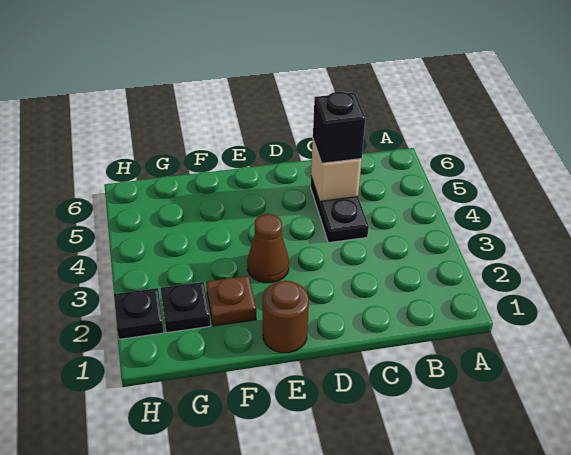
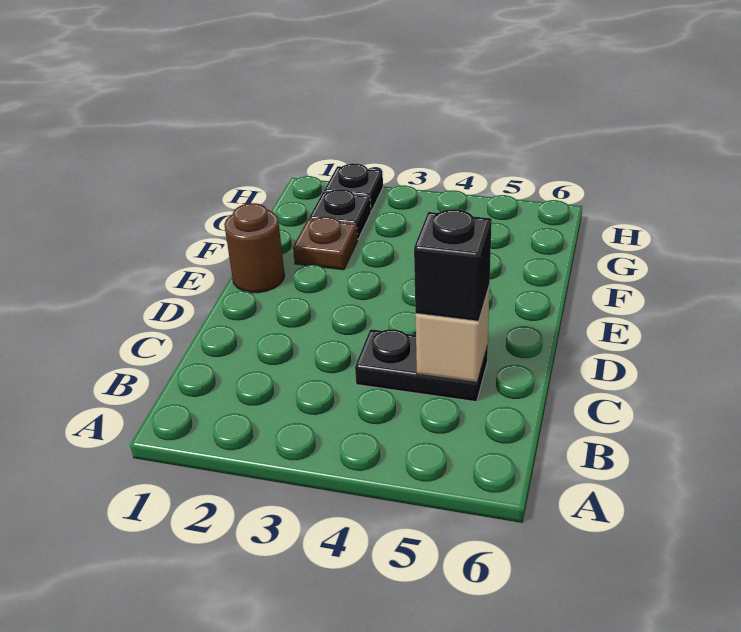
brown 1x1 cone [247,214,289,283] -> none

